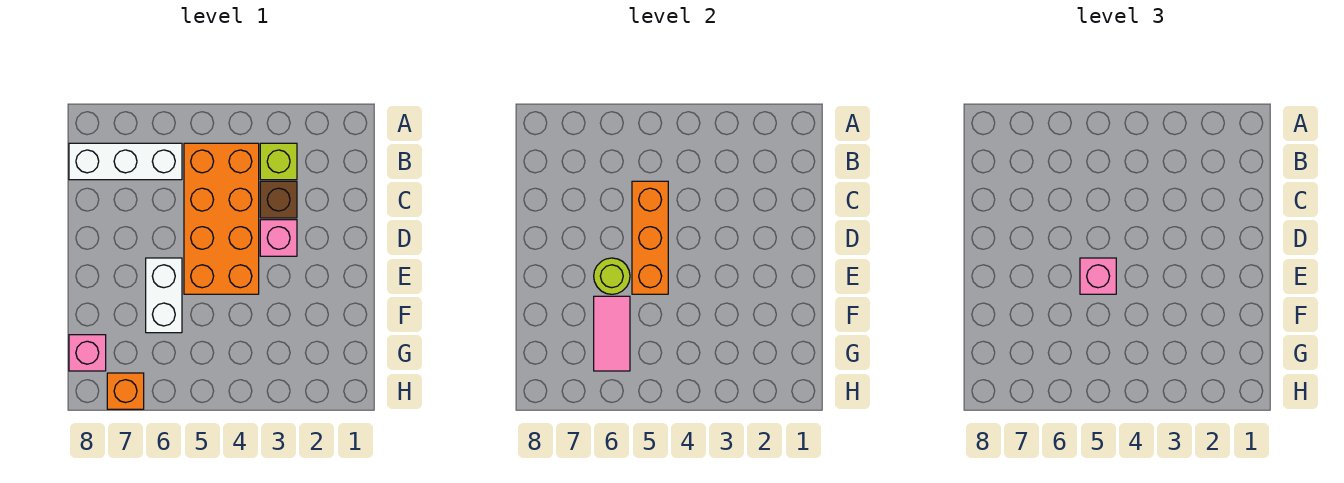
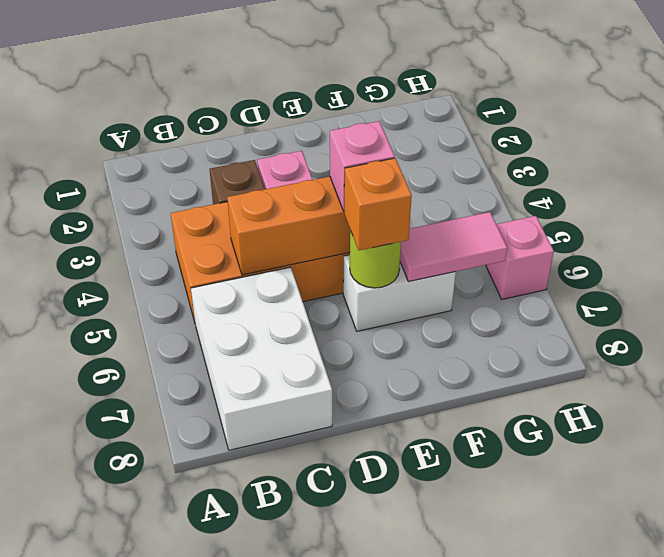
lime 1x1 brick [260,143,297,180] -> none
white 1x3 brick [69,143,182,180] -> white 2x3 brick [191,267,332,450]
pink 1x1 brick [69,335,106,371] -> pink 1x1 brick moved to [486,216,554,299]
orange 1x1 brick [107,373,144,409] -> orange 1x1 brick moved to [344,158,412,250]

